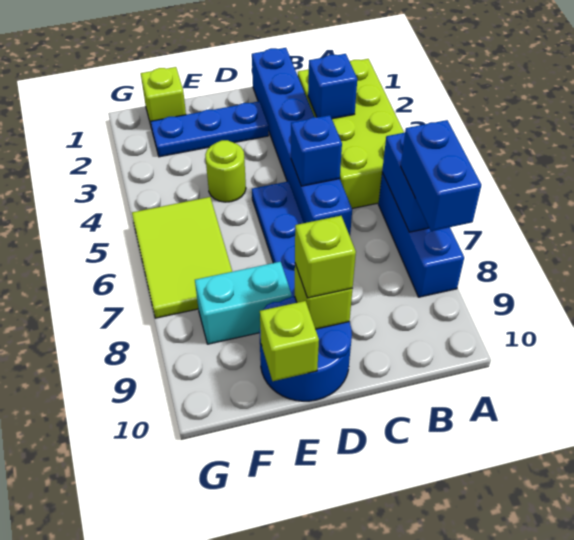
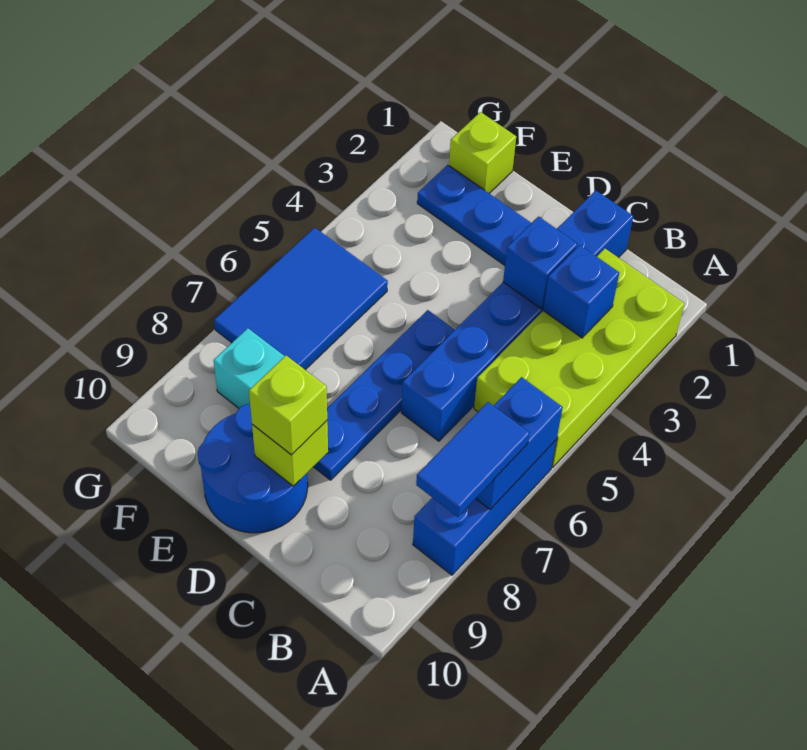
blue 1x2 brick [401,120,481,231] -> blue 1x2 tile [416,402,530,517]
blue 1x1 brick [291,115,342,186] -> blue 1x1 brick moved to [503,217,578,309]
lime 1x1 round brick [205,140,246,202] -> none
lime 1x1 brick [260,301,319,381] -> none
lime 2x3 tile [132,197,232,318] -> blue 2x3 tile [214,228,388,370]

